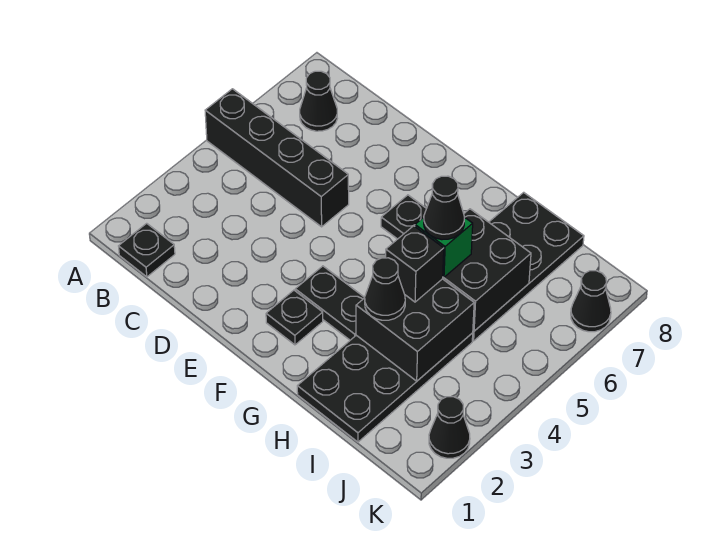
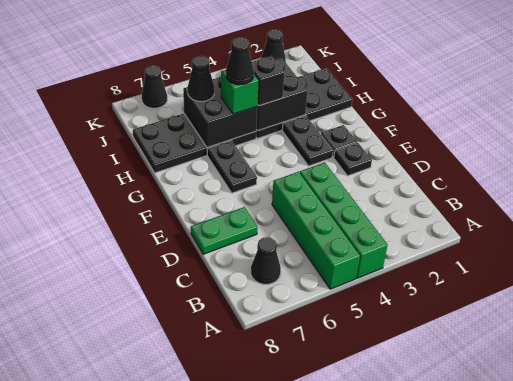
none -> green 1x4 brick [300,163,388,278]
black 1x4 brick [205,89,349,227] -> green 1x4 brick [272,172,360,289]
black 1x1 plate [119,223,175,277] -> black 1x1 plate moved to [334,143,372,176]
none -> green 1x2 plate [191,207,257,254]
black 1x1 cone [365,258,405,320] -> black 1x1 cone moved to [187,56,214,102]

